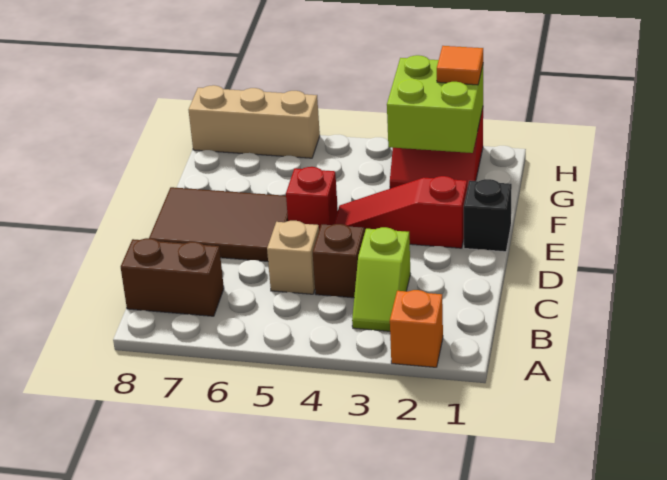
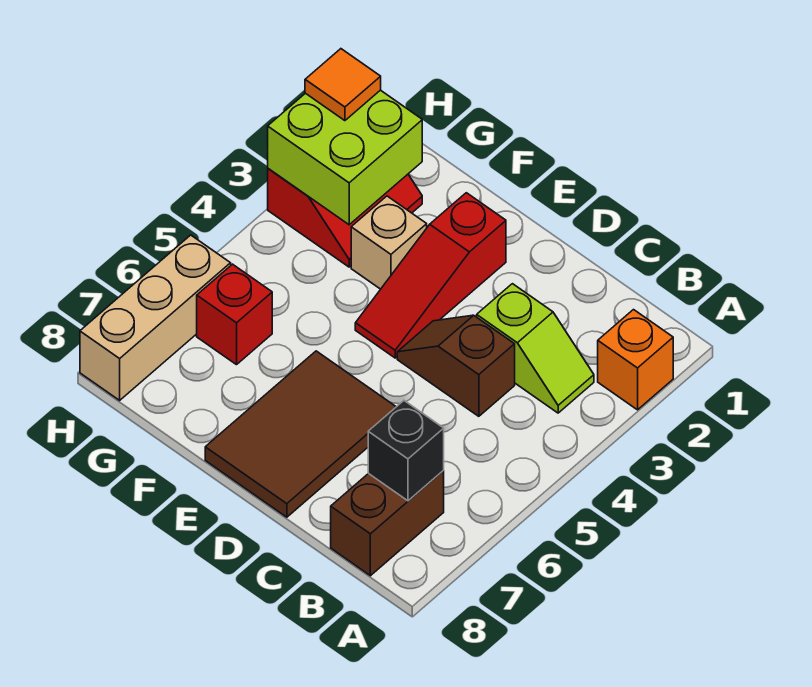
tan 1x1 brick [267,221,319,294] -> tan 1x1 brick moved to [351,196,427,289]
black 1x1 brick [464,179,512,252] -> black 1x1 brick moved to [368,401,444,501]
red 1x1 brick [286,167,338,229] -> red 1x1 brick moved to [197,264,272,365]

